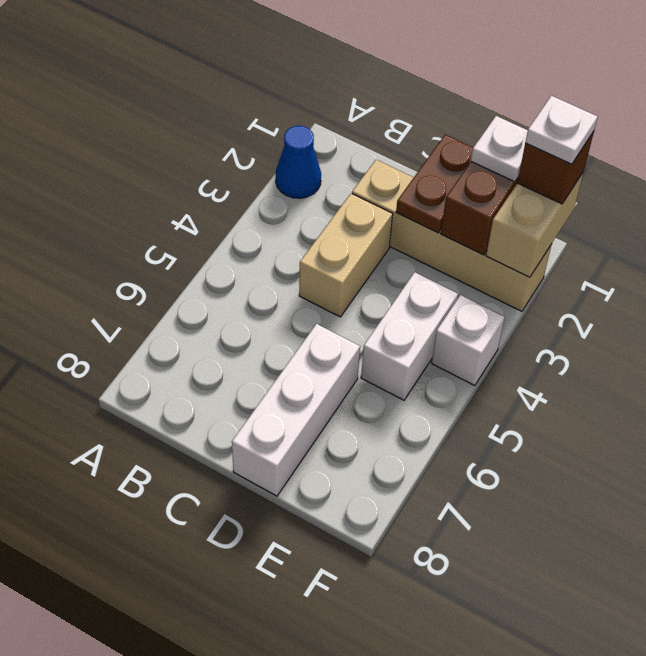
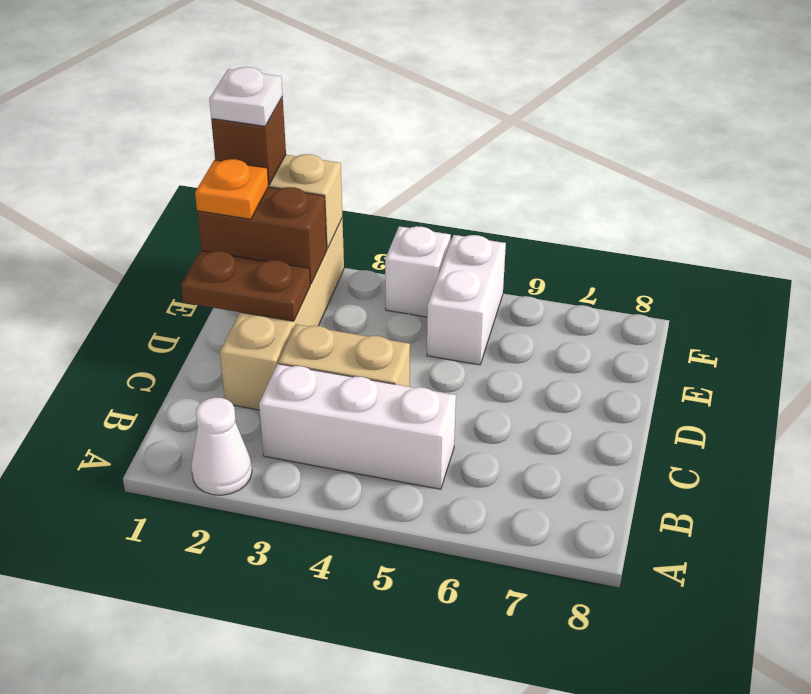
blue 1x1 cone [276,126,321,198] -> white 1x1 cone [191,397,252,495]
white 1x3 brick [232,324,360,496] -> white 1x3 brick moved to [259,364,456,489]
white 1x1 plate [471,116,528,182] -> orange 1x1 plate [195,159,269,219]
white 1x2 brick [361,272,458,400] -> white 1x2 brick turned to [427,235,506,365]

